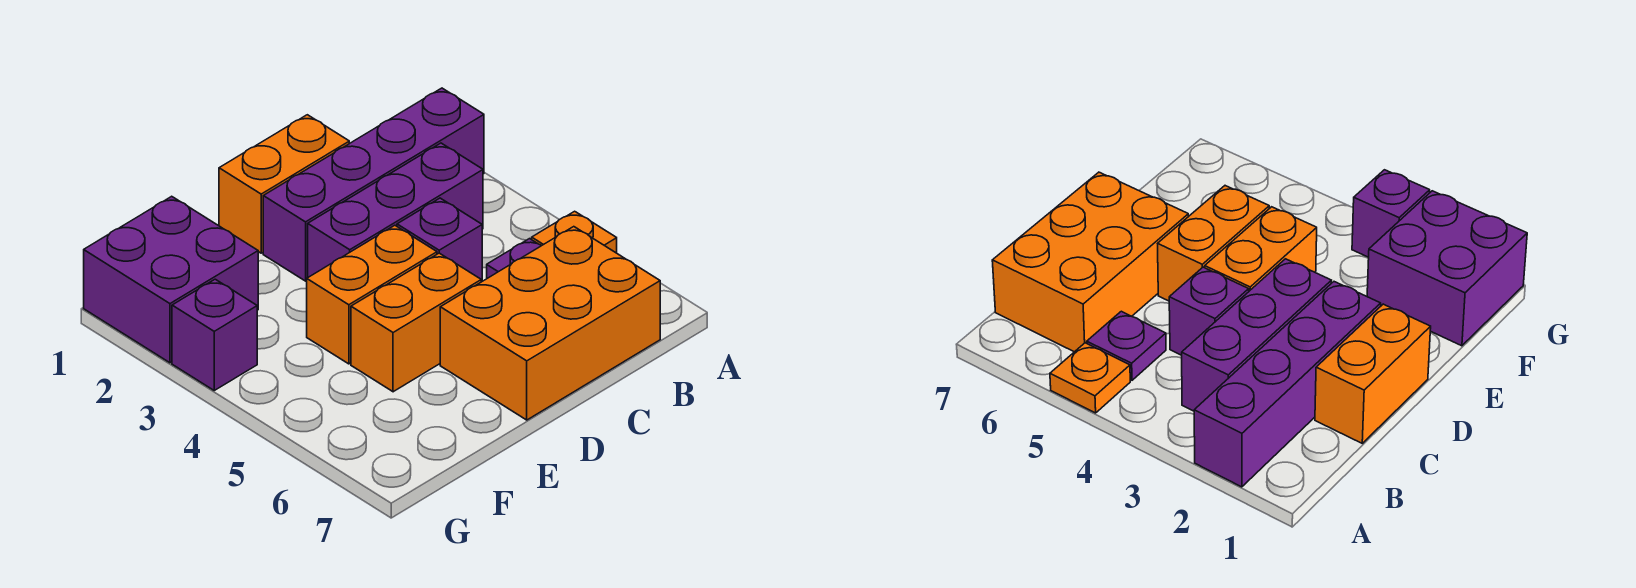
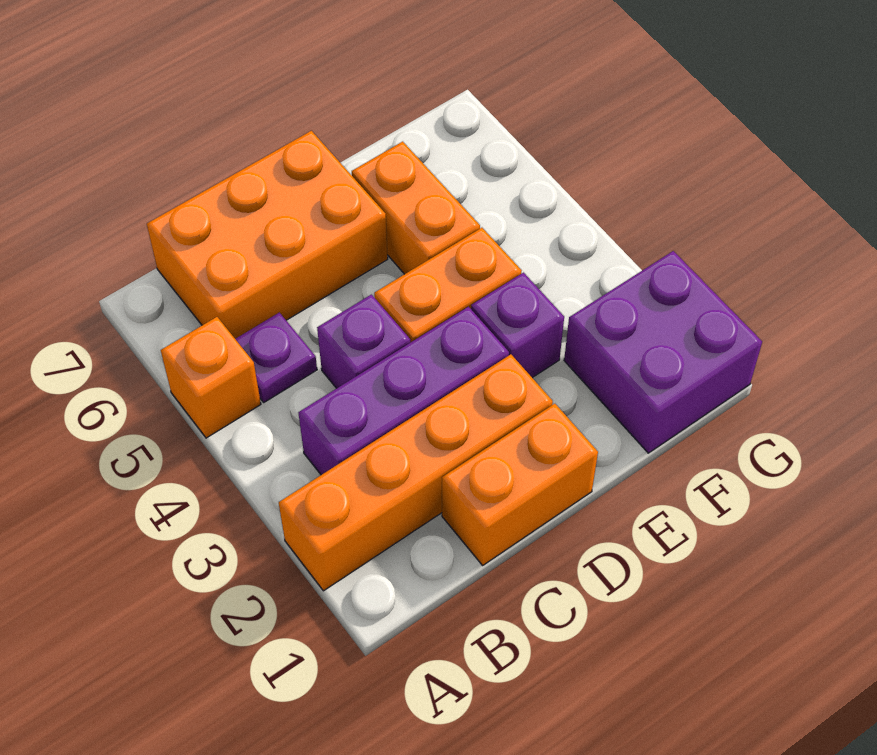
purple 1x4 brick [263,88,484,281] -> orange 1x4 brick [279,354,553,591]
orange 1x1 plate [532,211,617,253] -> orange 1x1 brick [161,317,261,438]
orange 1x2 brick [351,253,481,392] -> orange 1x2 brick turned to [352,142,480,274]
purple 1x1 brick [172,279,257,390] -> purple 1x1 brick moved to [471,273,564,378]

